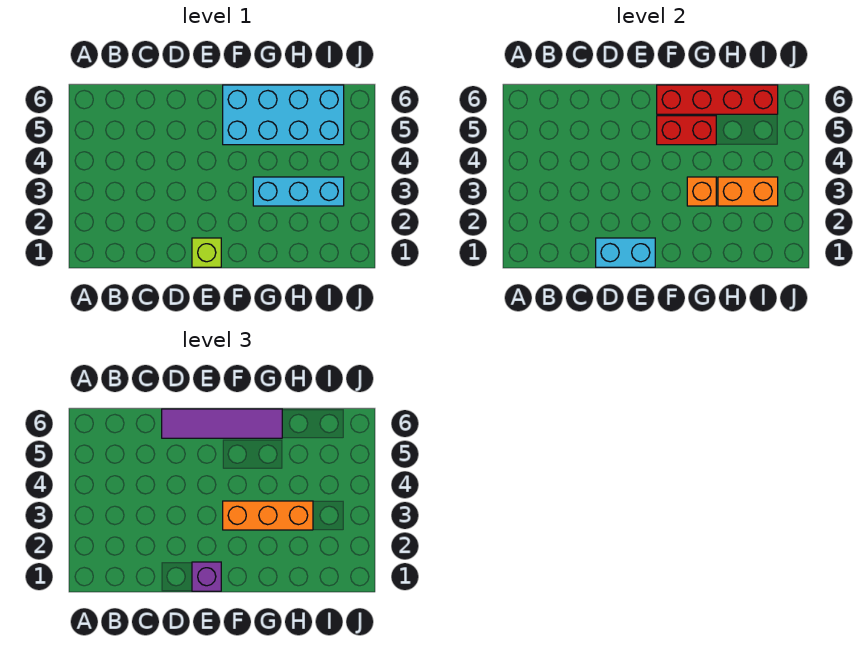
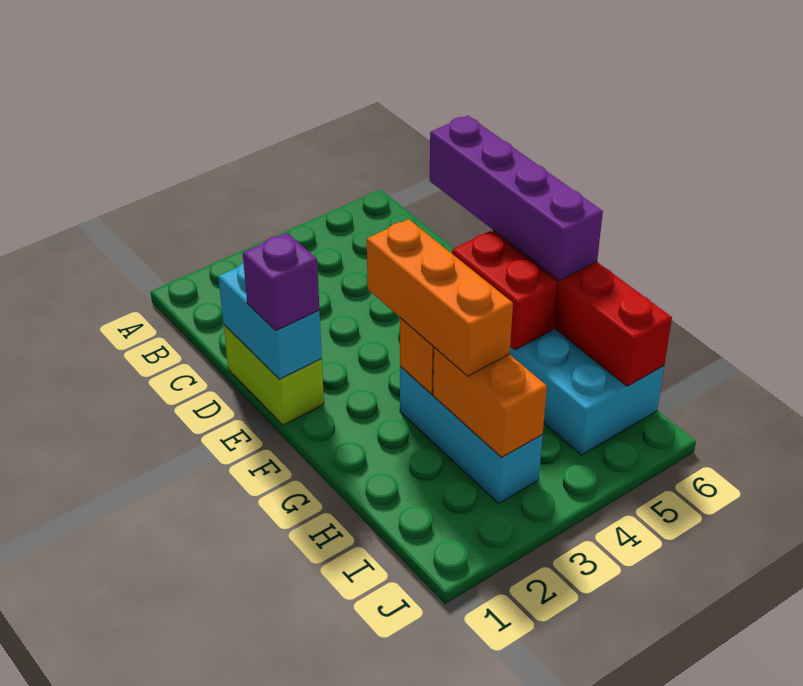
purple 1x4 tile [162,409,282,438] -> purple 1x4 brick [430,116,603,280]
lime 1x1 brick [192,238,221,267] -> lime 1x2 brick [224,325,324,425]

